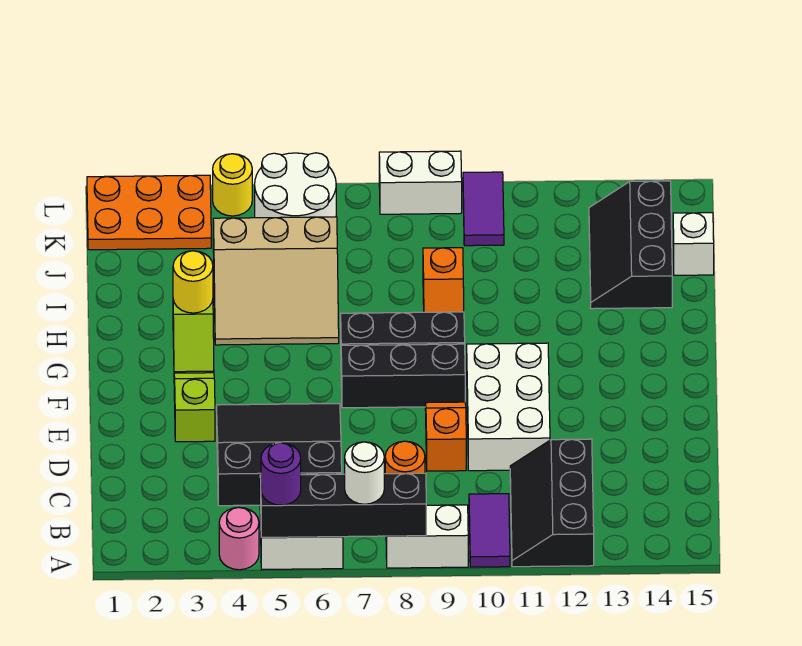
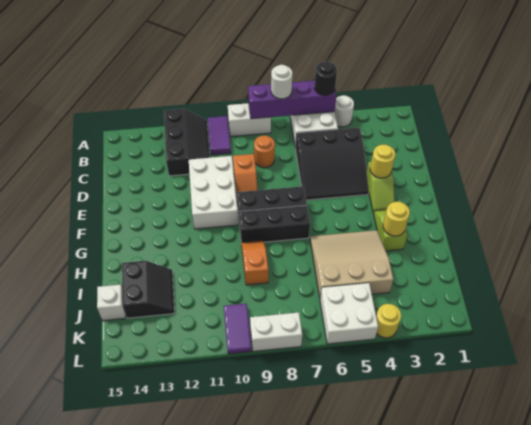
pink 1x1 round brick [219,507,259,570] -> white 1x1 round brick [335,95,354,127]
black 1x4 brick [261,473,426,537] -> purple 1x4 brick [248,81,337,119]
purple 1x1 round brick [261,443,301,505] -> black 1x1 round brick [315,61,337,95]
none -> yellow 1x1 round brick [370,145,395,178]
black 2x3 slope [589,181,672,309] -> black 2x2 slope [122,261,174,318]
orange 2x3 plate [87,175,211,250] -> none
white 2x2 round brick [255,153,336,218] -> white 2x2 brick [320,283,378,344]

